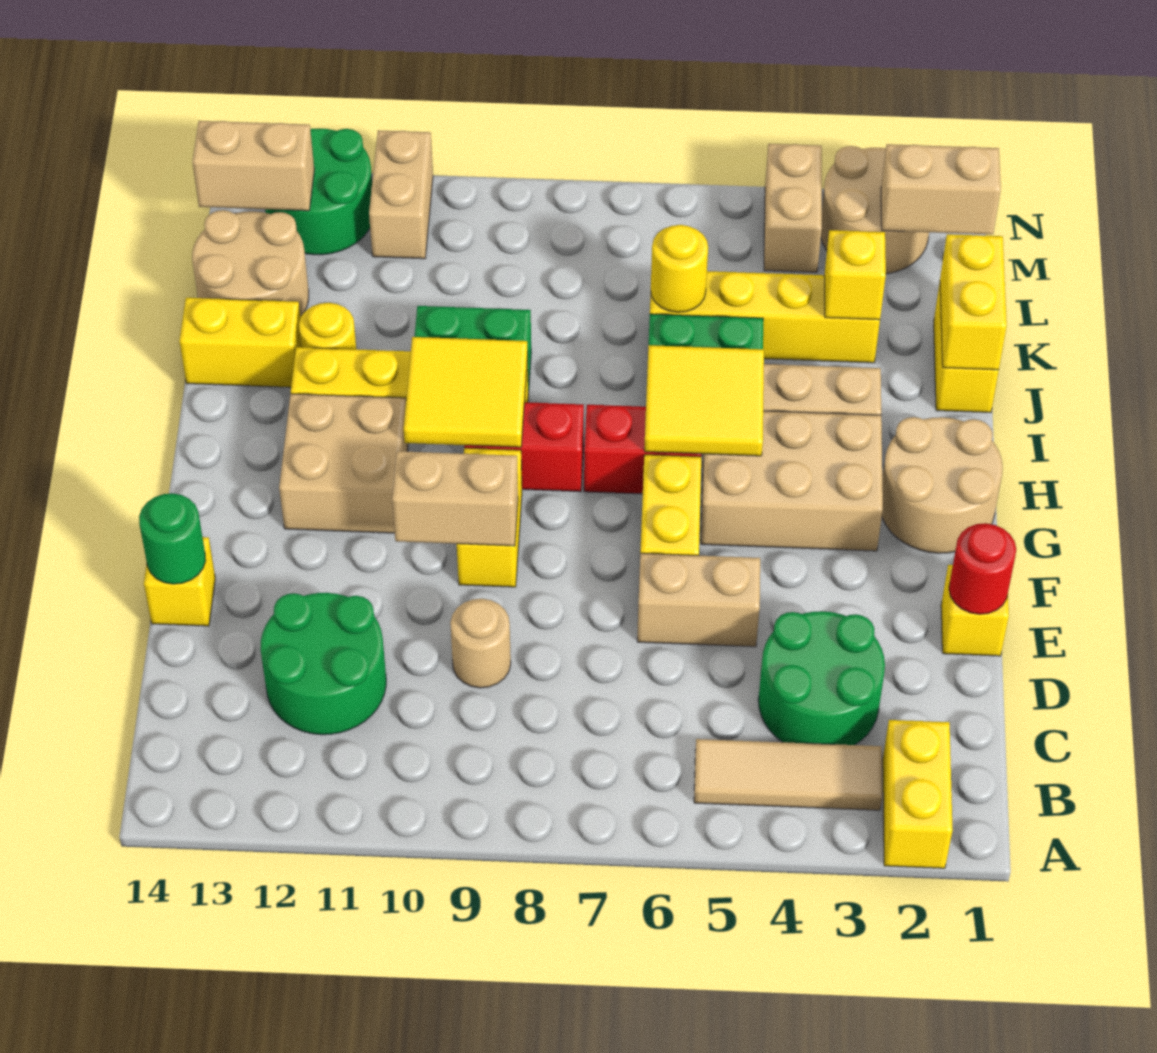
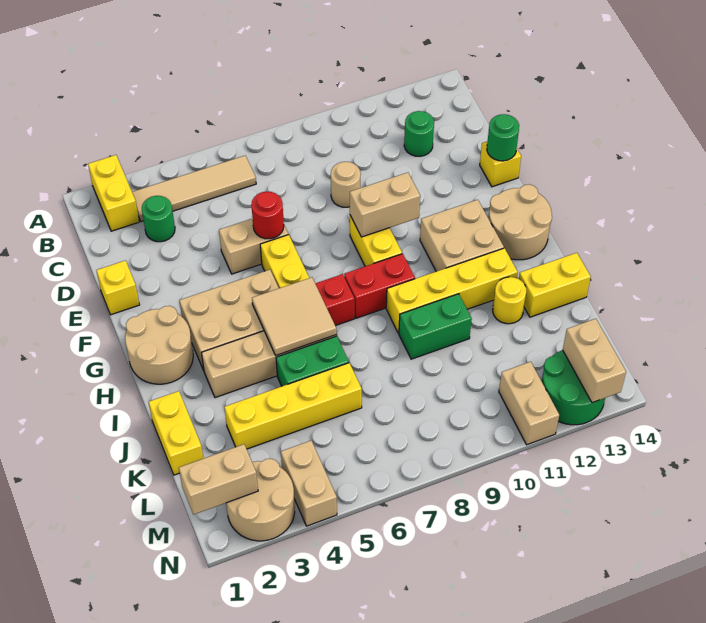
tan 1x3 tile [694,739,882,810] -> tan 1x4 tile [132,156,256,222]
green 2x2 round brick [758,611,885,745] -> green 1x1 round brick [142,196,175,242]
green 2x2 round brick [260,593,386,735] -> green 1x1 round brick [404,111,434,156]
red 1x1 round brick [949,523,1016,614] -> red 1x1 round brick moved to [251,191,284,239]
yellow 2x2 tile [644,345,764,456] -> tan 2x2 tile [252,277,336,356]
yellow 2x2 tile [404,337,528,447] -> none
yellow 1x2 brick [940,234,1007,370] -> none
yellow 1x1 brick [824,230,886,320] -> none
yellow 1x1 round brick [651,225,708,312] -> none
tan 2x2 round brick [192,210,309,318] -> tan 2x2 round brick moved to [489,184,552,260]
tan 1x2 brick [192,121,314,211] -> tan 1x2 brick turned to [563,319,626,403]

